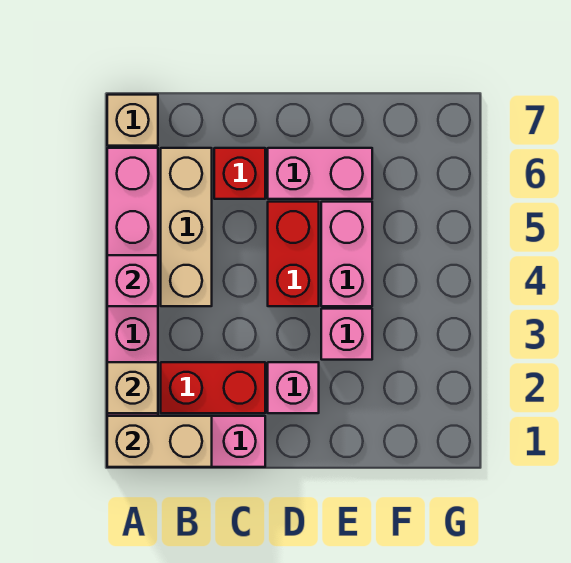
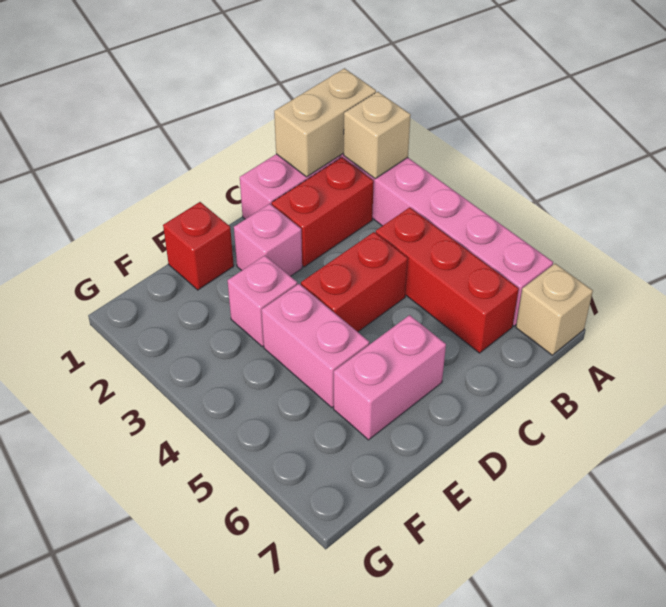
pink 1x1 brick [107,255,158,306] -> none
tan 1x3 brick [161,148,212,306] -> red 1x3 brick [376,207,519,353]
red 1x1 brick [214,148,265,199] -> red 1x1 brick moved to [163,202,234,290]
red 1x2 brick [268,202,319,306] -> red 1x2 brick turned to [301,232,408,332]

